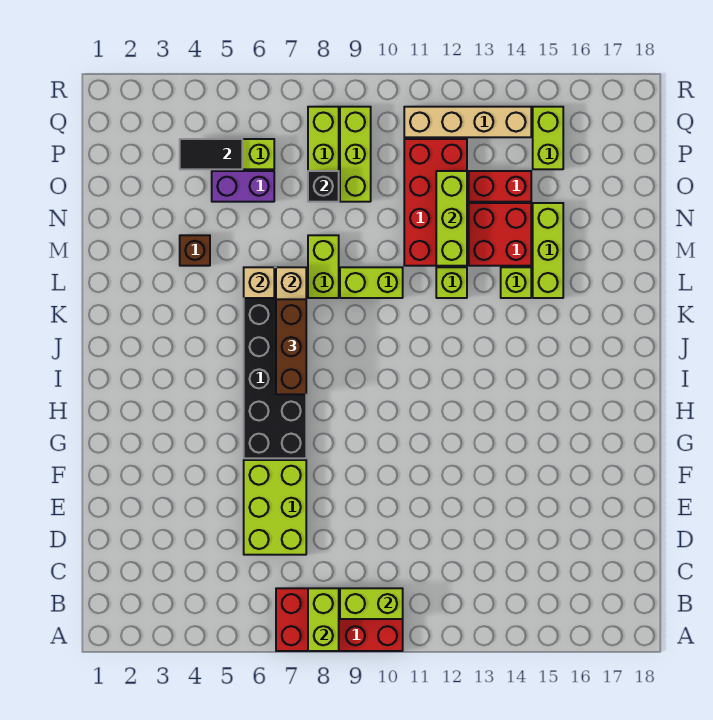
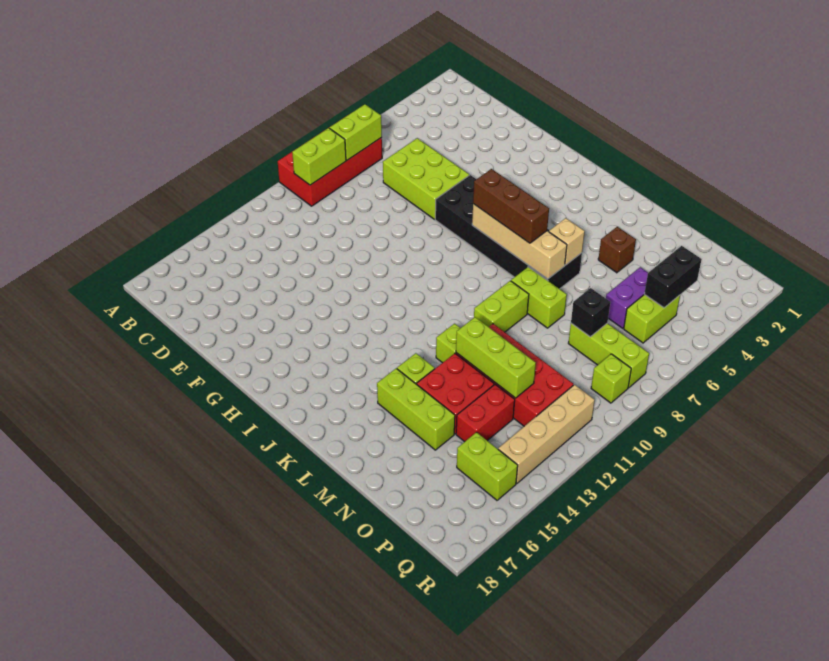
lime 1x2 brick [308,588,339,651] -> lime 1x2 brick turned to [330,104,382,160]
lime 1x3 brick [340,107,371,202] -> lime 1x1 brick [591,354,631,403]
black 1x2 tile [180,139,242,169] -> black 1x2 brick [644,246,702,308]

